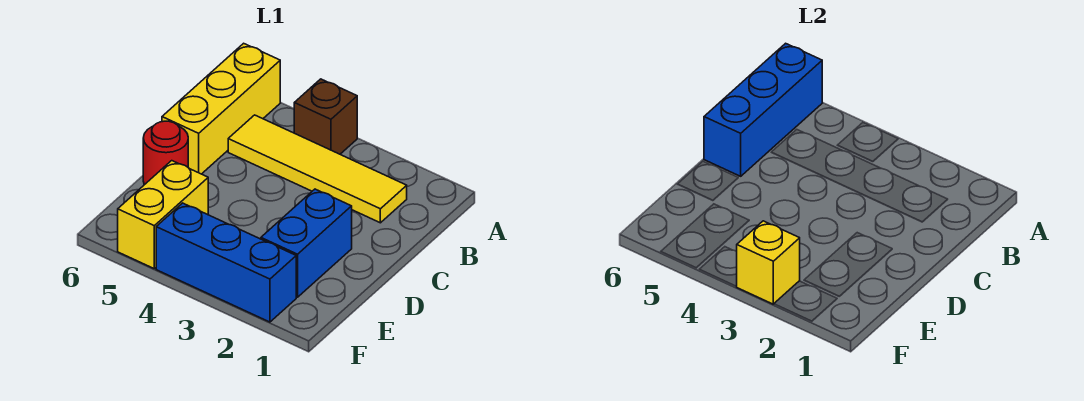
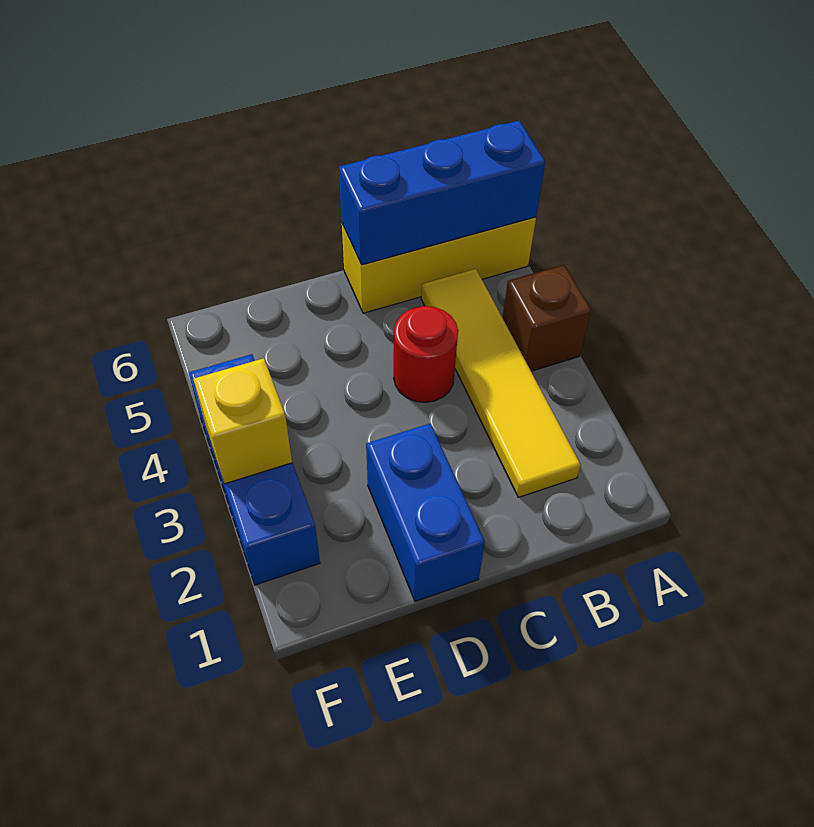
blue 1x2 brick [261,189,352,297] -> blue 1x2 brick turned to [366,424,485,601]
red 1x1 round brick [143,121,188,185] -> red 1x1 round brick moved to [394,306,458,402]
yellow 1x2 brick [118,161,208,268] -> none

